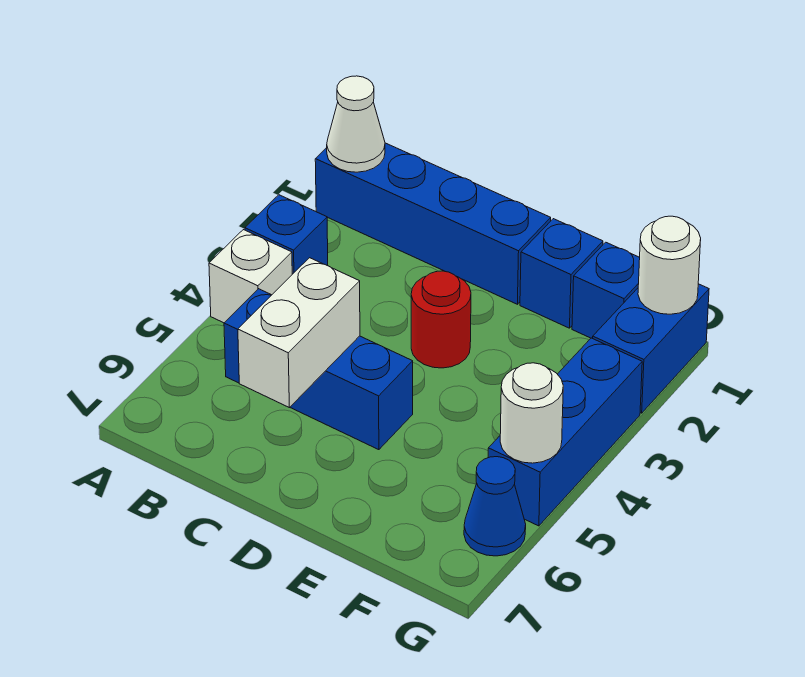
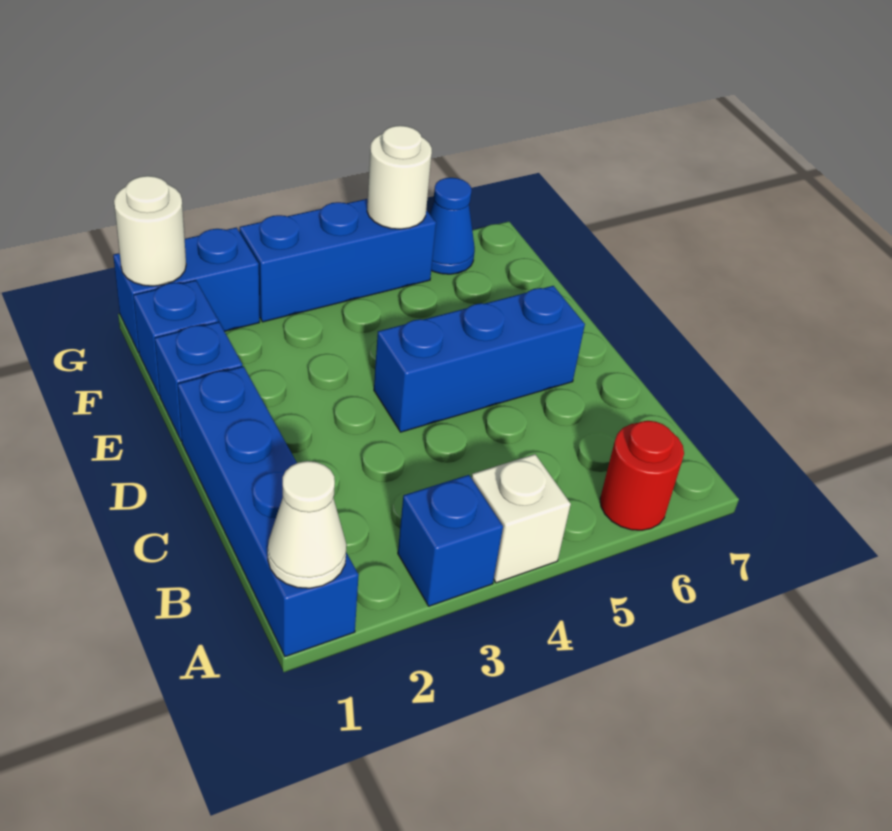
blue 1x3 brick [224,289,413,450] -> blue 1x3 brick turned to [374,286,585,432]
white 1x2 brick [238,258,360,407] -> none
red 1x1 round brick [411,271,471,368] -> red 1x1 round brick moved to [600,421,684,530]

